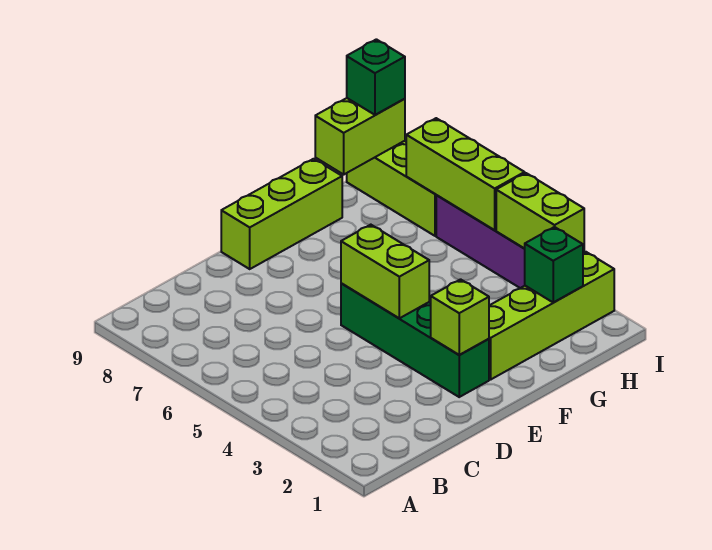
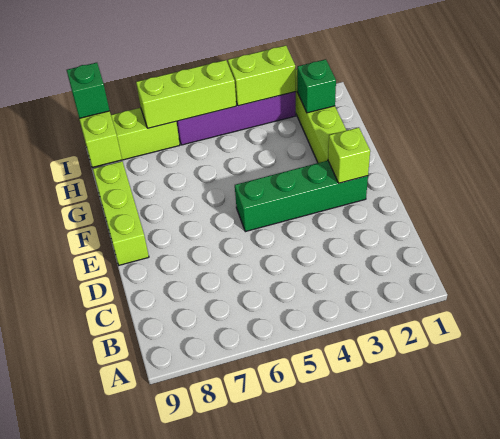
lime 1x2 brick [341,225,429,318] -> none

